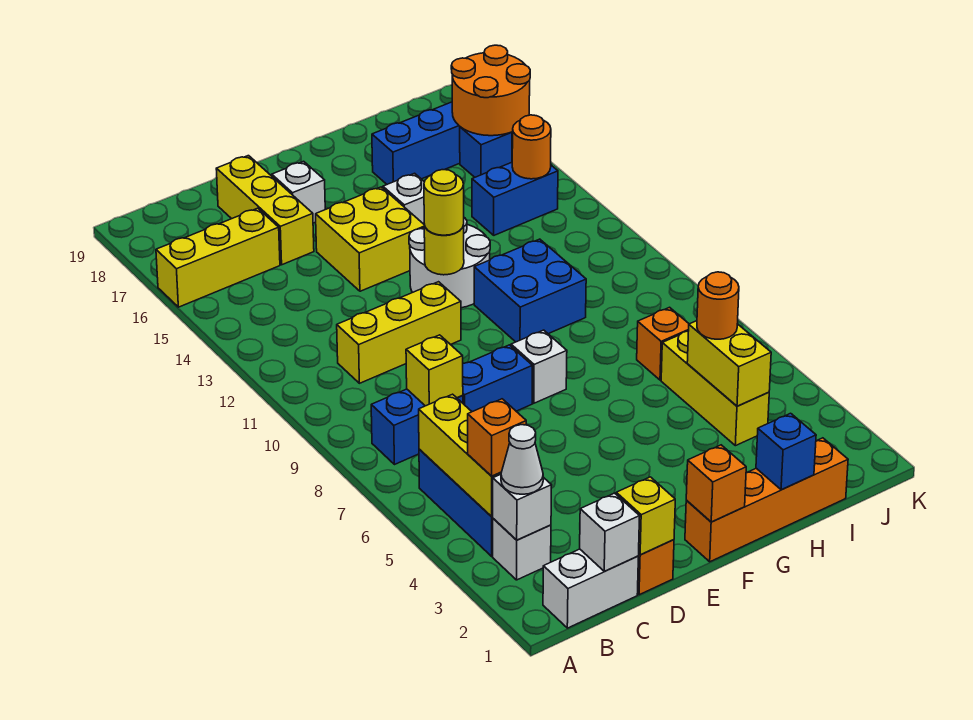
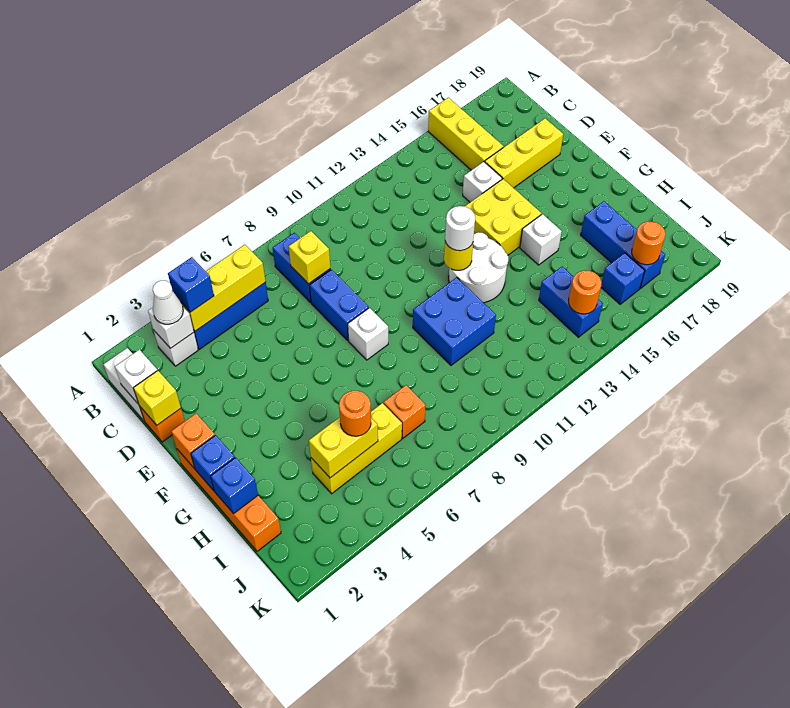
orange 1x1 brick [468,399,526,476] -> blue 1x1 brick [168,257,214,312]
yellow 1x3 brick [337,282,461,383] -> none
white 1x1 brick [272,161,325,223] -> white 1x1 brick moved to [463,162,502,202]
yellow 1x1 round brick [424,169,464,235] -> white 1x1 round brick [445,206,475,251]
none -> blue 1x1 brick [191,435,235,491]
orange 2x2 round brick [451,45,530,136] -> orange 1x1 round brick [632,221,665,265]

